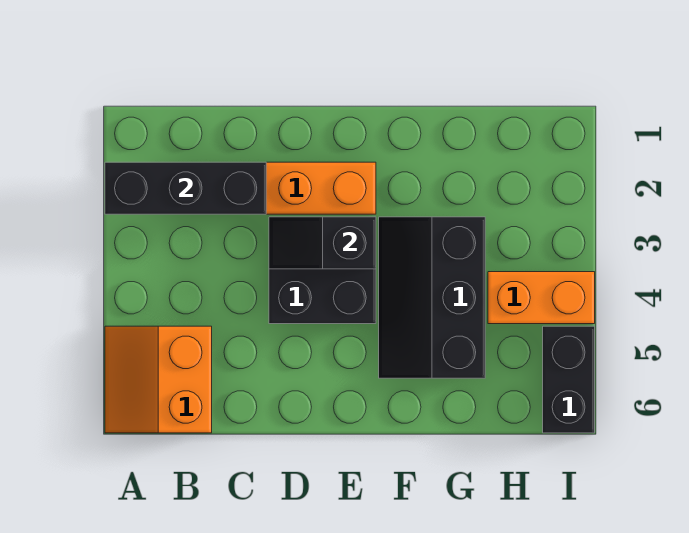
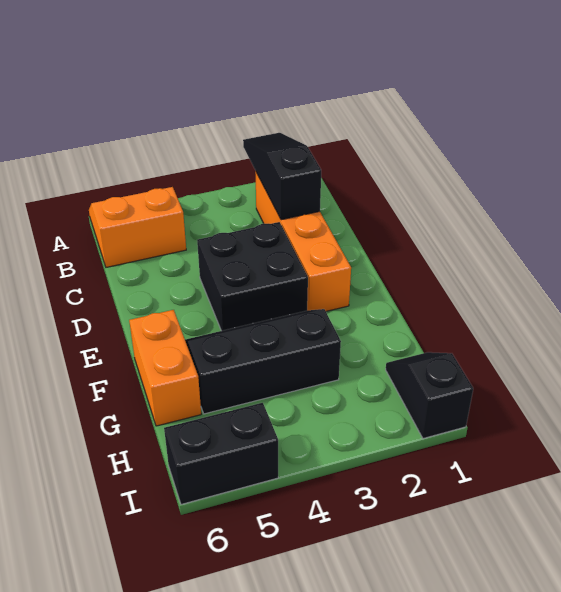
black 1x3 brick [105,162,266,214] -> black 1x3 slope [243,133,321,220]
black 1x2 slope [269,217,376,269] -> black 1x2 slope moved to [386,352,473,438]
orange 1x2 brick [488,272,595,324] -> orange 1x2 brick moved to [129,310,201,426]

